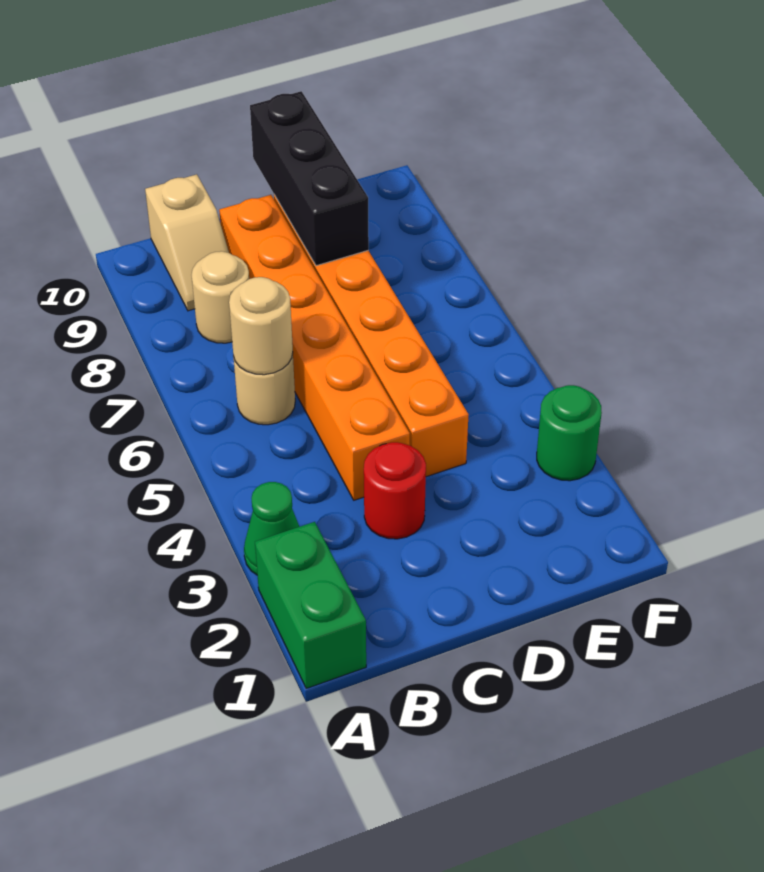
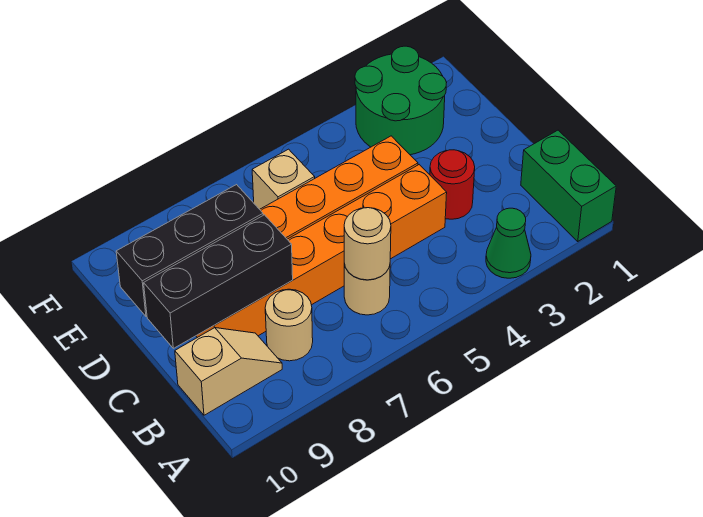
green 1x2 brick [255,522,366,688] -> green 1x2 brick turned to [521,130,616,241]
none -> black 1x3 brick [144,215,293,348]
none -> tan 1x1 brick [252,149,315,209]
green 1x1 round brick [537,385,602,481] -> green 2x2 round brick [355,46,447,155]

